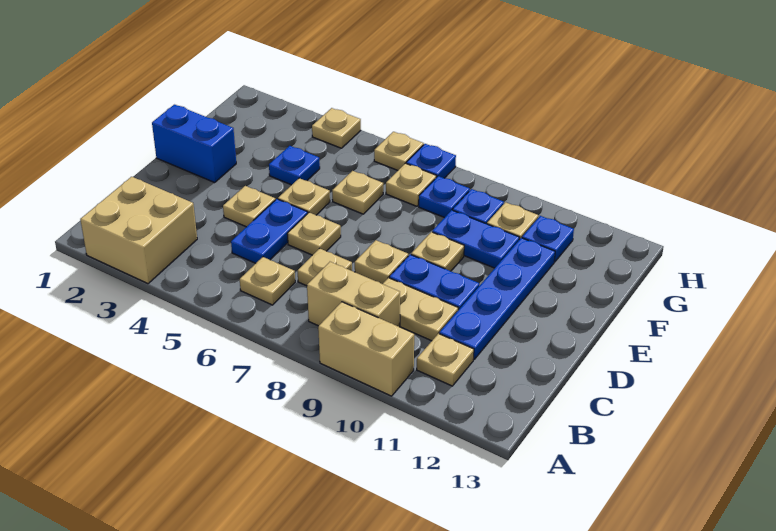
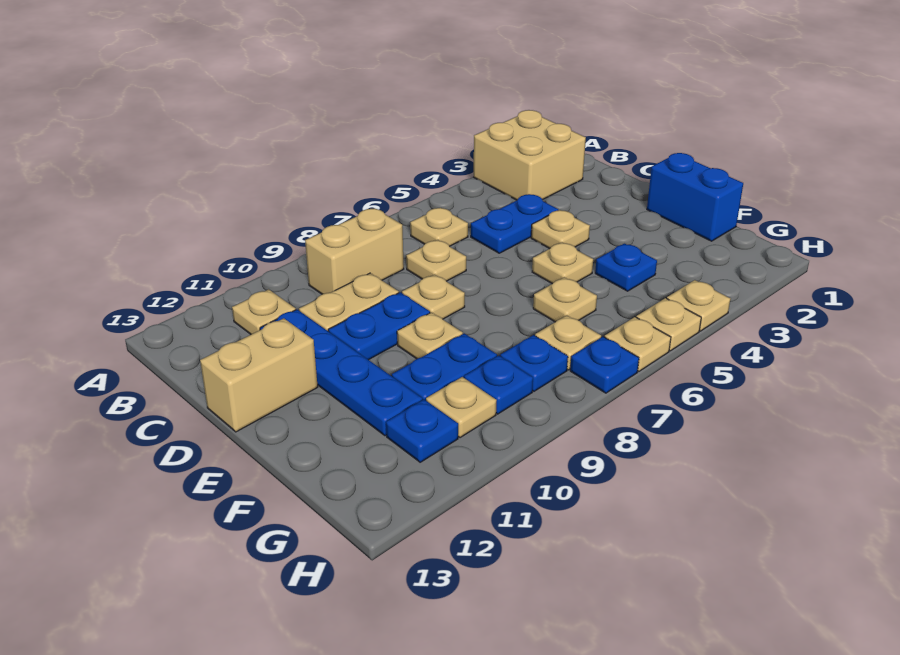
tan 1x2 brick [318,302,414,396] -> tan 1x2 brick moved to [200,318,318,432]
blue 1x2 plate [231,199,308,263] -> blue 1x2 plate turned to [471,194,558,253]
tan 1x1 plate [287,212,341,255] -> tan 1x1 plate moved to [636,298,701,351]
blue 1x2 brick [152,105,236,182] -> blue 1x2 brick turned to [647,153,743,241]

